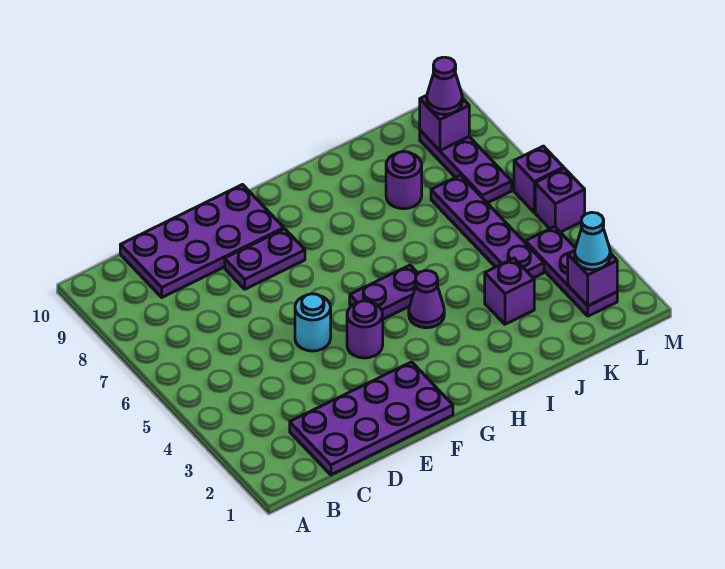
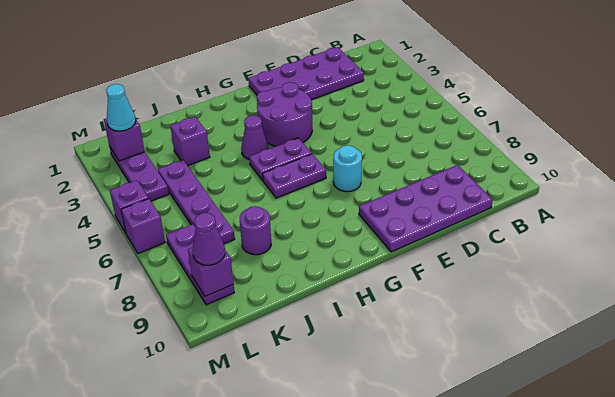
cyan 1x1 round brick [295,294,331,351] -> cyan 1x1 round brick moved to [333,145,362,192]
purple 1x2 plate [225,229,305,289] -> purple 1x2 plate moved to [263,154,326,198]
purple 1x1 round brick [347,301,383,358] -> purple 2x2 round brick [257,82,312,146]

